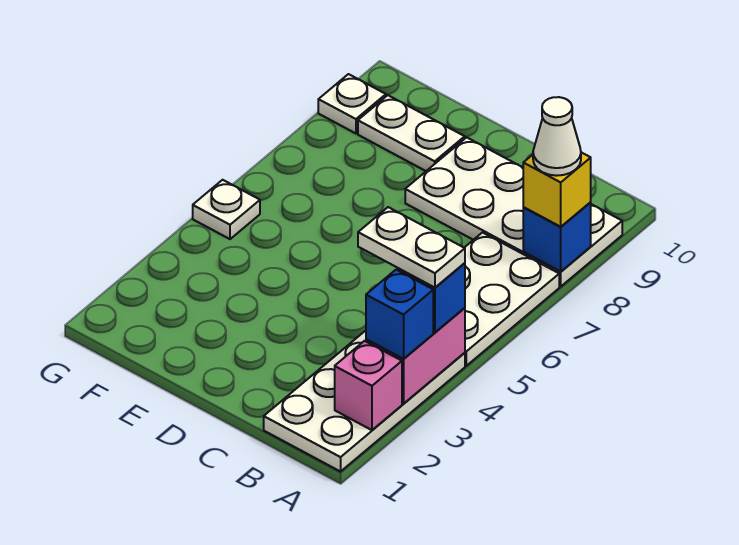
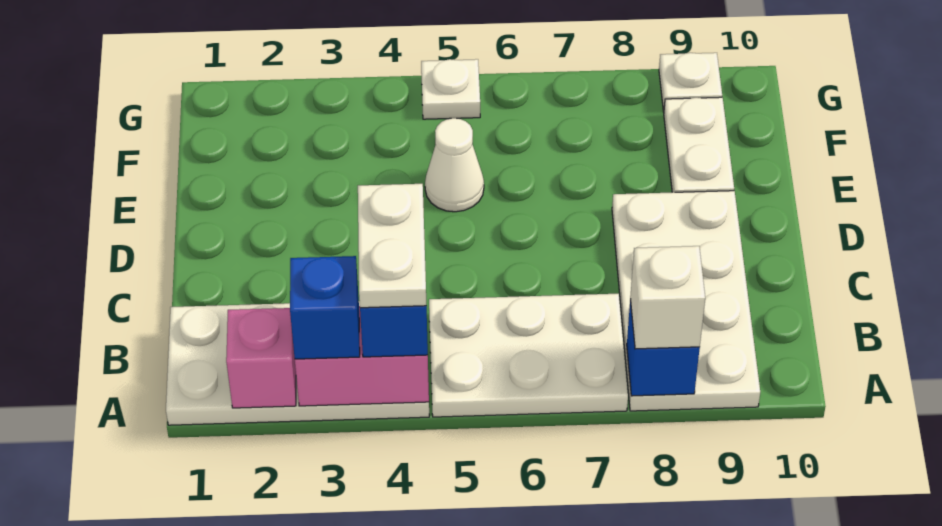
yellow 1x1 brick [523,152,591,227] -> white 1x1 brick [630,246,705,349]
white 1x1 cone [533,97,581,176] -> white 1x1 cone moved to [425,118,484,212]

